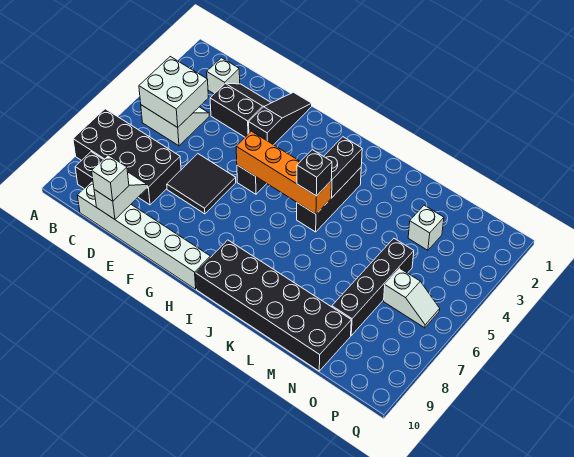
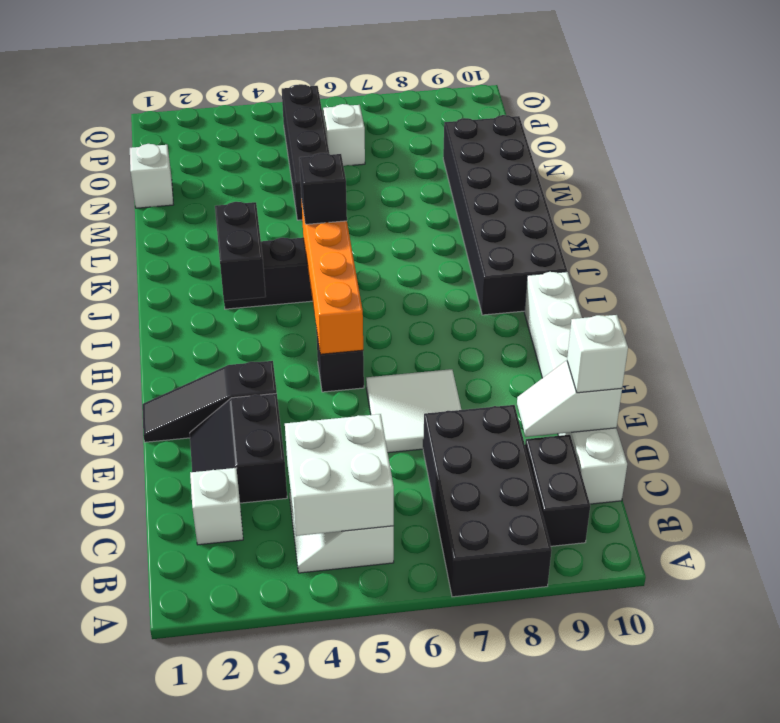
black 2x2 tile [167,154,236,214] -> white 2x2 tile [366,369,461,453]
black 1x2 brick [324,137,362,198] -> black 1x2 brick turned to [215,202,266,301]
white 1x1 brick [408,205,444,250] -> white 1x1 brick moved to [130,144,173,208]
black 1x4 brick [332,238,414,335] -> black 1x4 brick turned to [282,84,329,220]

